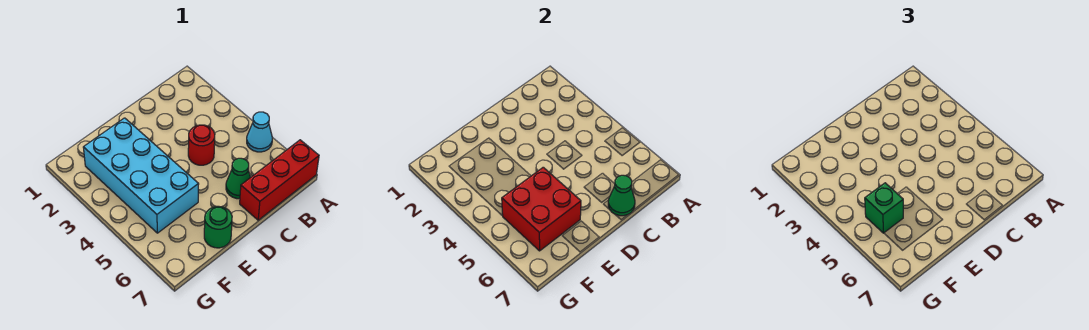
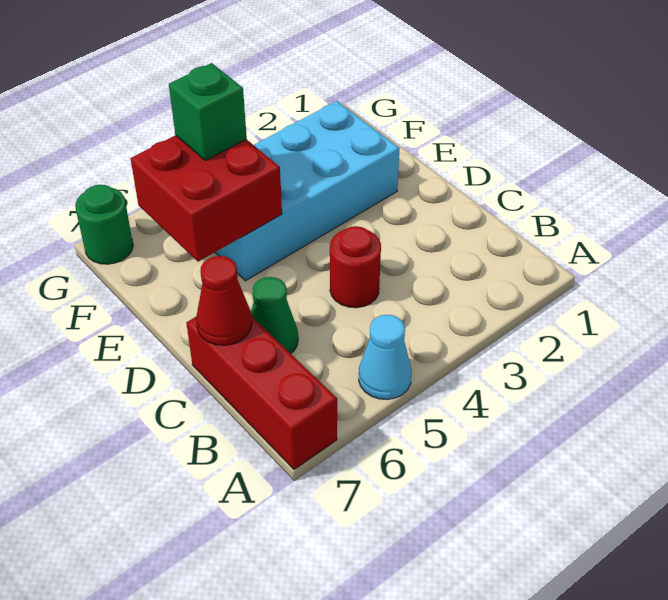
green 1x1 cone [608,175,635,216] -> red 1x1 cone [196,256,252,345]
green 1x1 round brick [204,206,232,248] -> green 1x1 round brick moved to [75,185,133,264]

